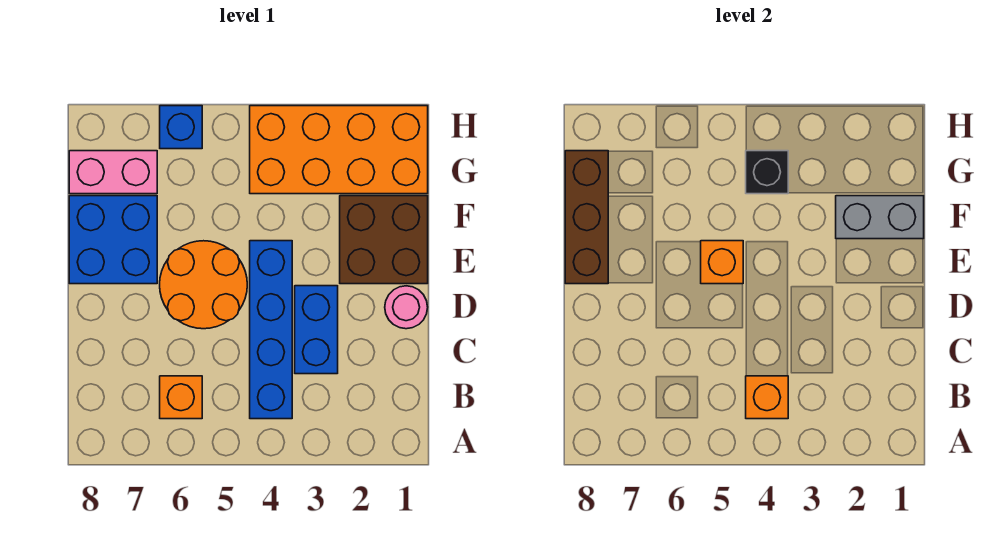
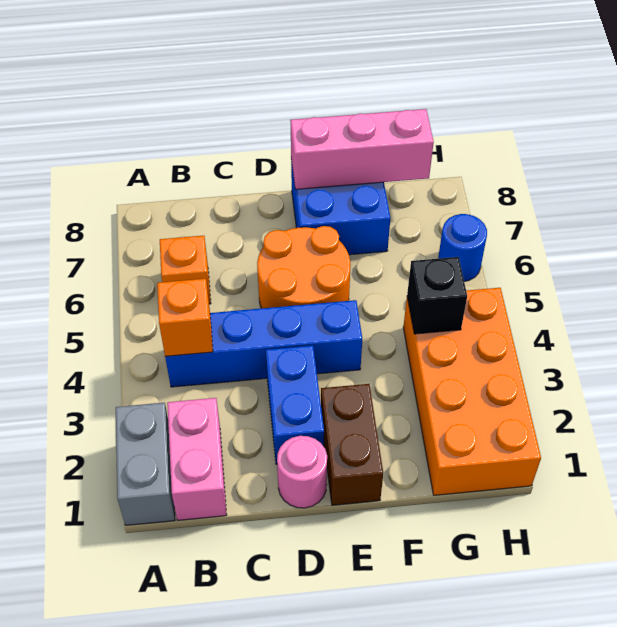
blue 1x2 brick [295,286,338,374] -> blue 1x2 brick turned to [266,345,324,464]
brown 2x2 brick [340,196,428,284] -> brown 1x2 brick [321,384,383,505]
orange 1x1 brick [701,241,743,284] -> none
brown 1x3 brick [565,151,608,284] -> pink 1x3 brick [290,109,434,189]
grey 1x2 brick [836,196,924,239] -> grey 1x2 brick moved to [116,403,175,525]
pink 1x2 brick [69,151,157,194] -> pink 1x2 brick moved to [167,398,227,520]
blue 1x1 brick [160,106,202,149] -> blue 1x1 round brick [438,214,487,282]

